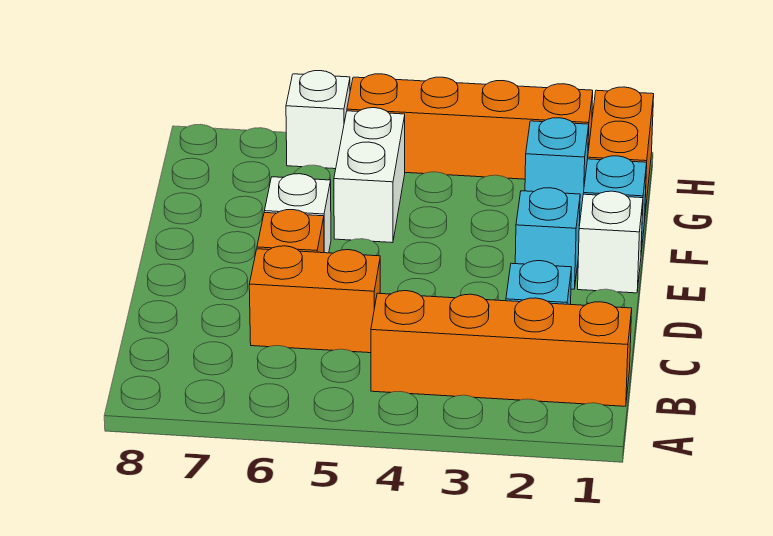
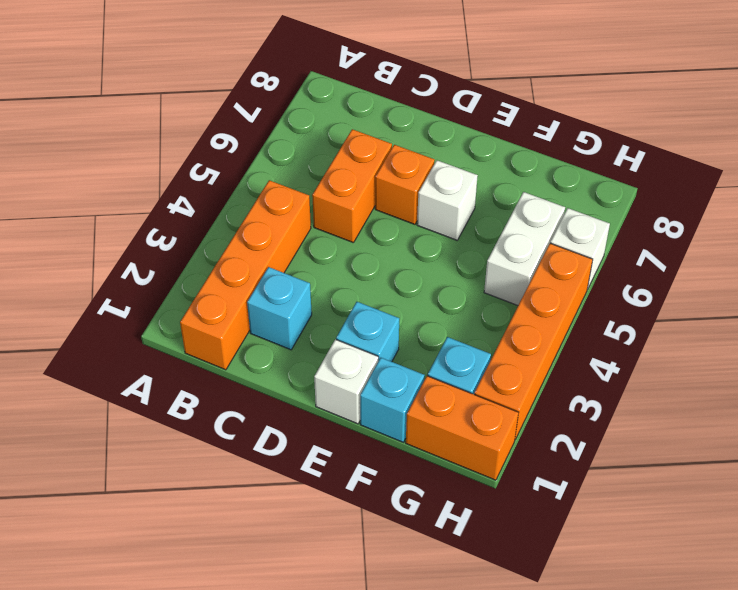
white 1x2 brick [334,108,405,243] -> white 1x2 brick turned to [484,192,565,305]

